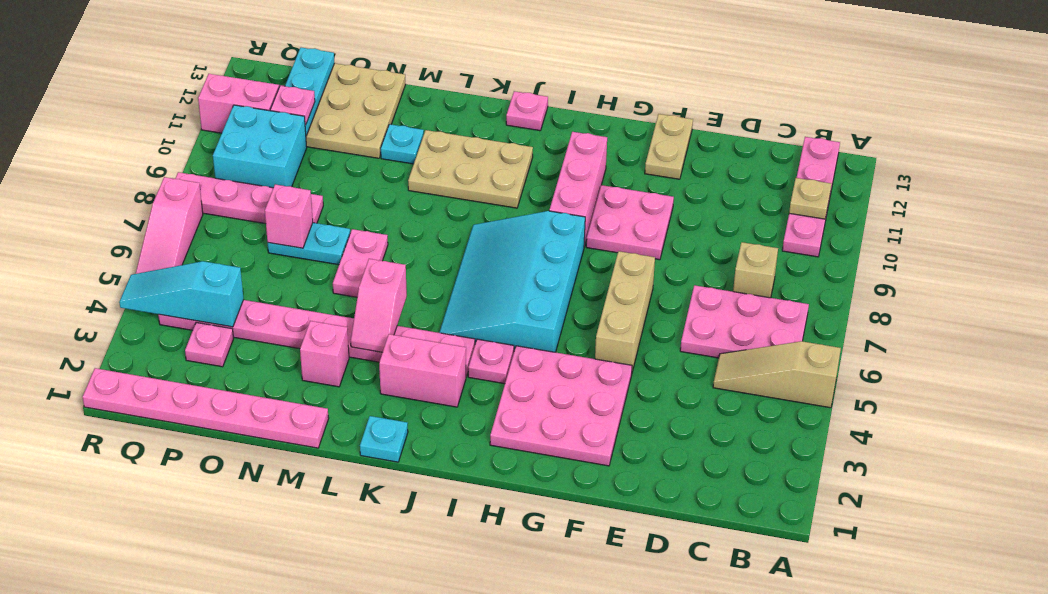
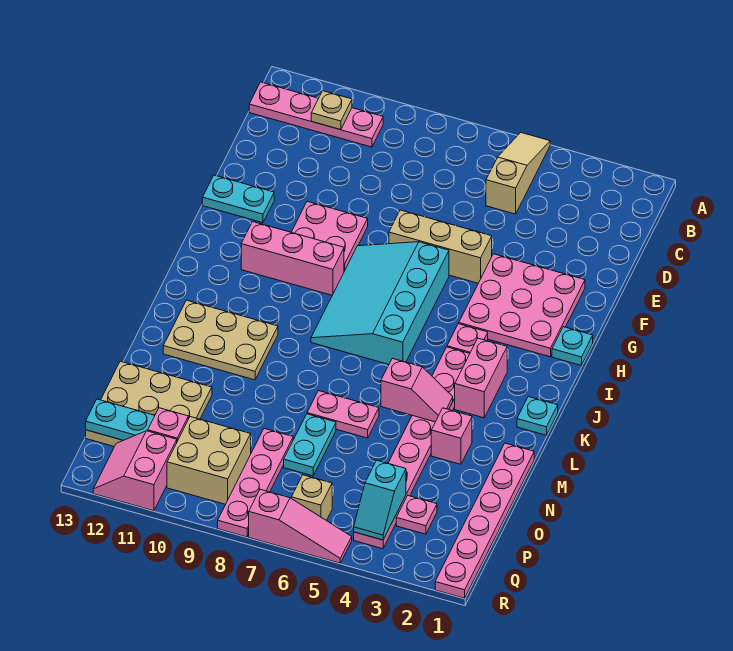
tan 1x3 slope [713,341,841,408] -> tan 1x3 slope turned to [486,133,550,214]
pink 2x3 plate [680,285,809,358] -> none
tan 1x1 brick [733,242,778,298] -> tan 1x1 brick moved to [291,475,332,521]
tan 1x2 plate [645,114,693,179] -> cyan 1x2 plate [202,175,274,223]
cyan 3x4 slope [439,211,585,352] -> cyan 3x4 slope turned to [311,242,449,364]
tan 2x3 plate [408,130,533,208] -> tan 2x3 plate turned to [163,300,278,380]
pink 1x1 plate [506,91,548,131] -> none
cyan 1x1 plate [381,124,424,164] -> cyan 1x1 plate moved to [552,327,593,366]
pink 1x1 brick [265,184,313,248] -> none
cyan 1x3 slope [119,261,244,327] -> cyan 1x2 slope [354,460,406,540]
cyan 2x2 brick [213,105,307,188] -> tan 2x2 brick [167,417,251,504]

